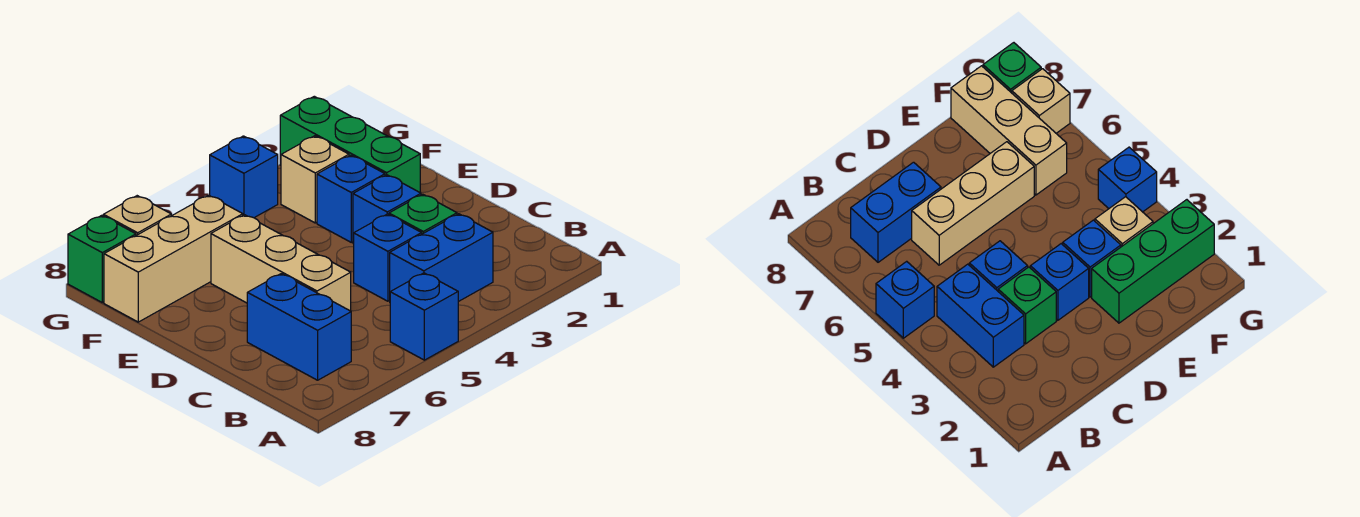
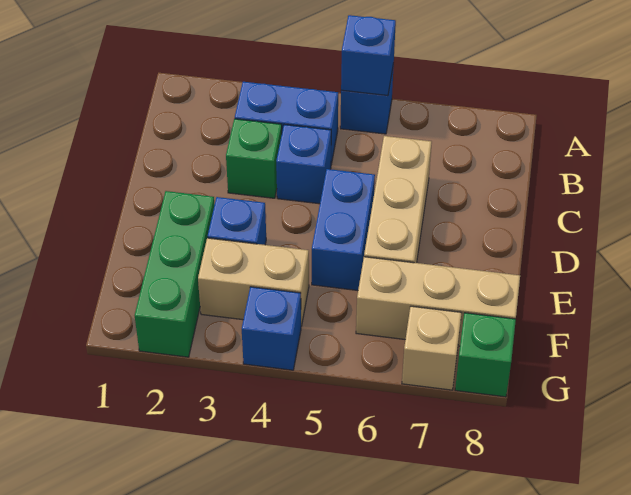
blue 1x2 brick [247,274,351,380] -> blue 1x2 brick moved to [312,169,375,290]
blue 1x1 brick [353,175,421,244] -> blue 1x1 brick moved to [341,15,396,95]
tan 1x1 brick [281,136,349,223] -> tan 1x2 brick [198,238,309,326]

